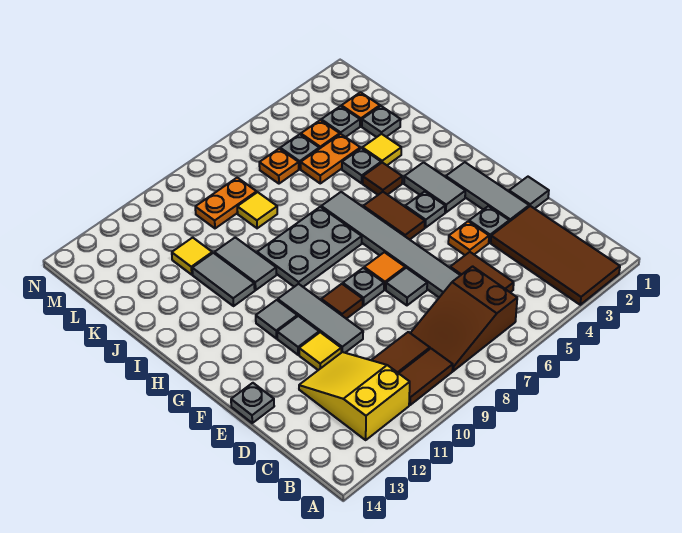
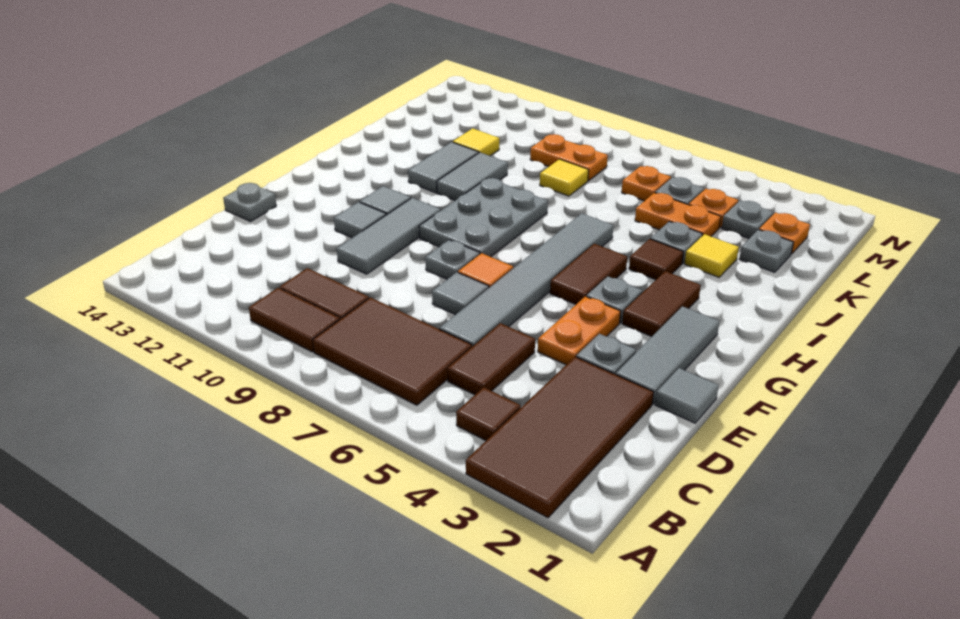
brown 2x3 slope [411,266,517,371] -> brown 2x3 tile [313,297,472,405]
yellow 2x3 slope [299,352,410,440] -> none
orange 1x1 plate [448,221,489,255] -> orange 1x2 plate [538,296,620,365]
yellow 1x1 tile [299,332,341,370] -> none
brown 1x1 tile [321,284,363,319] -> brown 1x1 tile moved to [456,387,521,441]
grey 1x2 tile [404,162,465,213] -> brown 1x2 tile [622,271,701,336]
grey 2x3 plate [257,207,362,287] -> grey 2x3 plate turned to [419,178,548,257]

